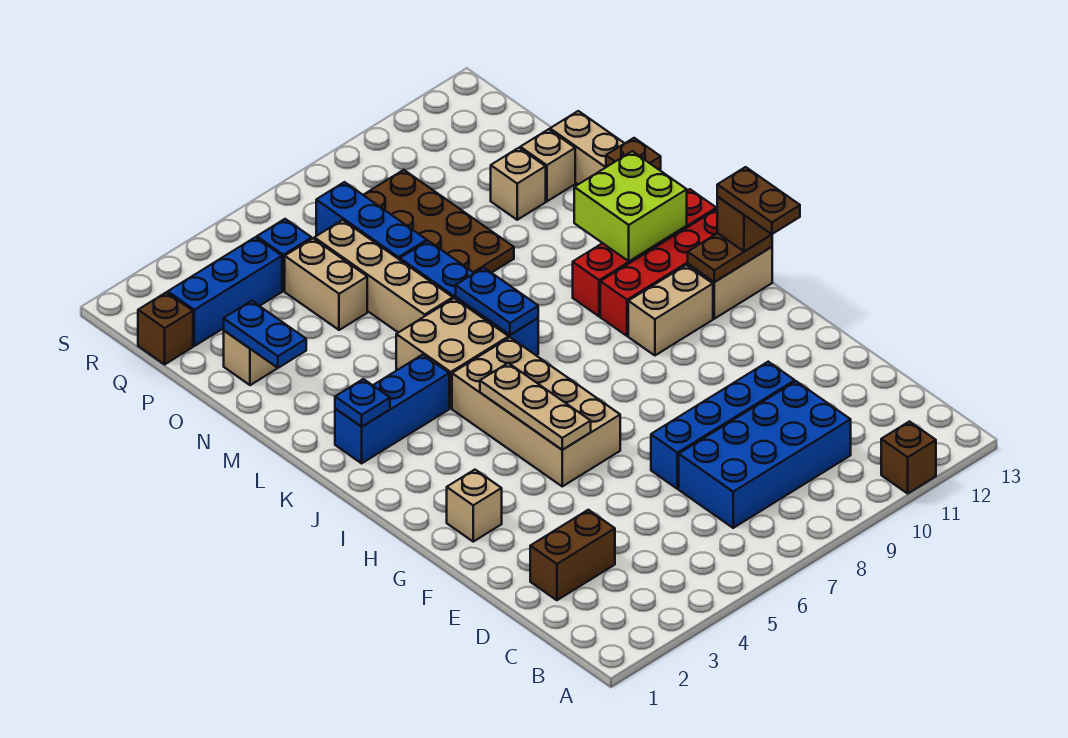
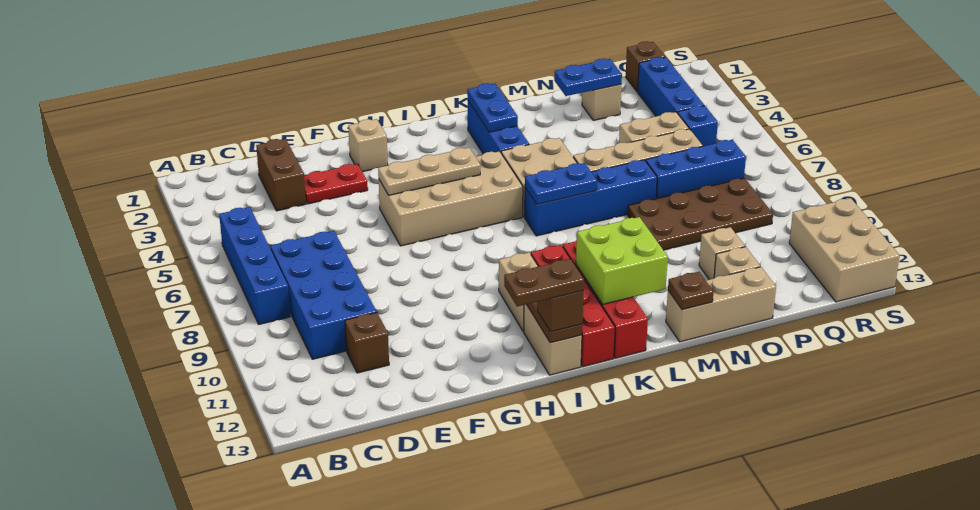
brown 1x1 brick [881,421,936,493] -> brown 1x1 brick moved to [345,313,389,373]
none -> red 1x2 plate [304,164,368,204]
blue 1x4 brick [651,362,795,489] -> blue 1x4 brick moved to [219,207,290,324]
blue 1x1 plate [335,379,390,427] -> blue 1x2 plate [467,83,518,132]
none -> tan 2x3 brick [789,198,900,302]

